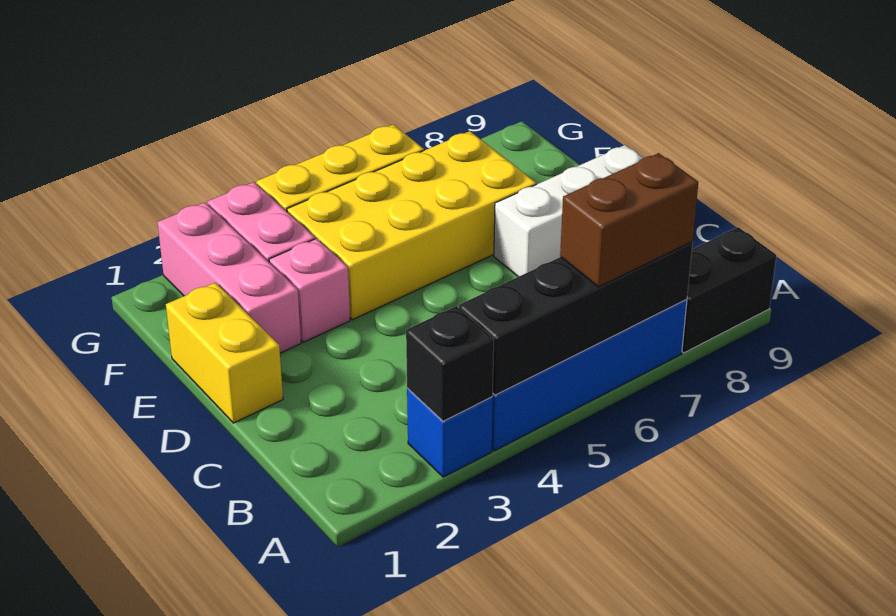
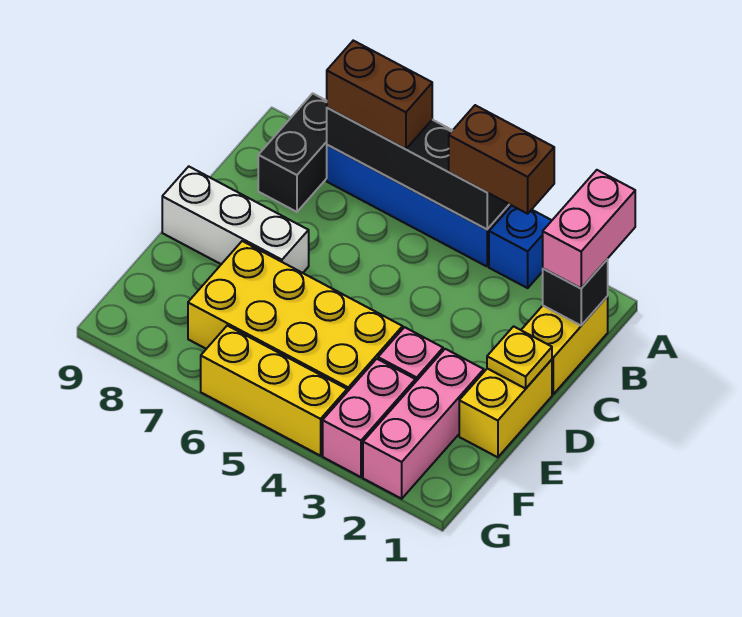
none -> pink 1x2 brick [543,170,635,288]
black 1x1 brick [406,306,494,421] -> black 1x1 brick moved to [543,259,608,325]
none -> brown 1x2 brick [449,105,554,214]
black 1x2 brick [682,227,776,353] -> black 1x2 brick turned to [258,93,327,212]
none -> yellow 1x2 brick [521,296,608,394]
none -> yellow 1x1 plate [487,326,552,389]

